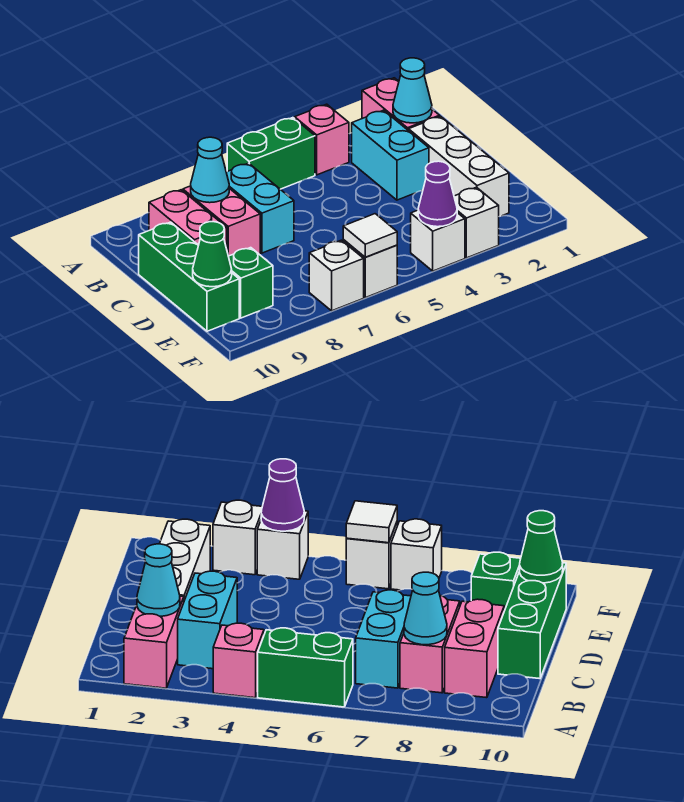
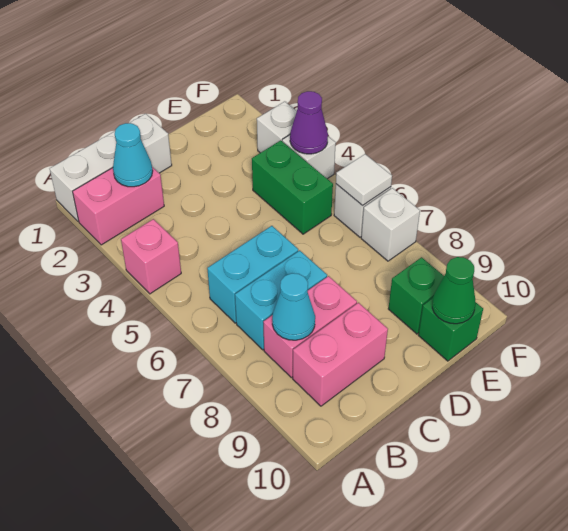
green 1x2 brick [227,118,315,189] -> green 1x2 brick moved to [252,140,333,234]
cyan 1x2 brick [352,110,429,200] -> cyan 1x2 brick moved to [207,226,298,323]
white 1x3 brick [409,116,509,217] -> white 1x3 brick moved to [50,114,172,222]
green 1x3 brick [139,222,239,331] -> green 1x1 brick [418,298,483,361]

